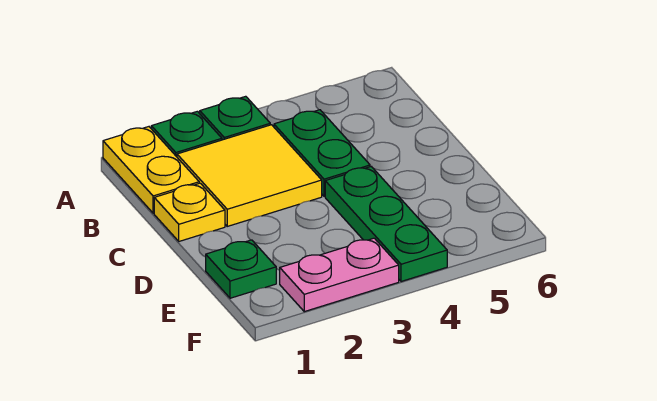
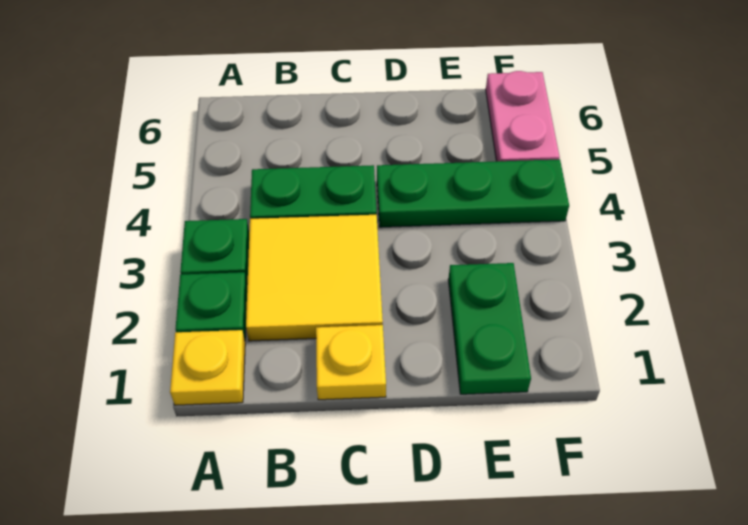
yellow 1x2 plate [103,127,199,213] -> yellow 1x1 plate [170,330,245,405]
green 1x1 plate [206,240,276,298] -> green 1x2 plate [448,263,531,394]
pink 1x2 plate [280,238,399,312] -> pink 1x2 plate moved to [486,71,560,161]

